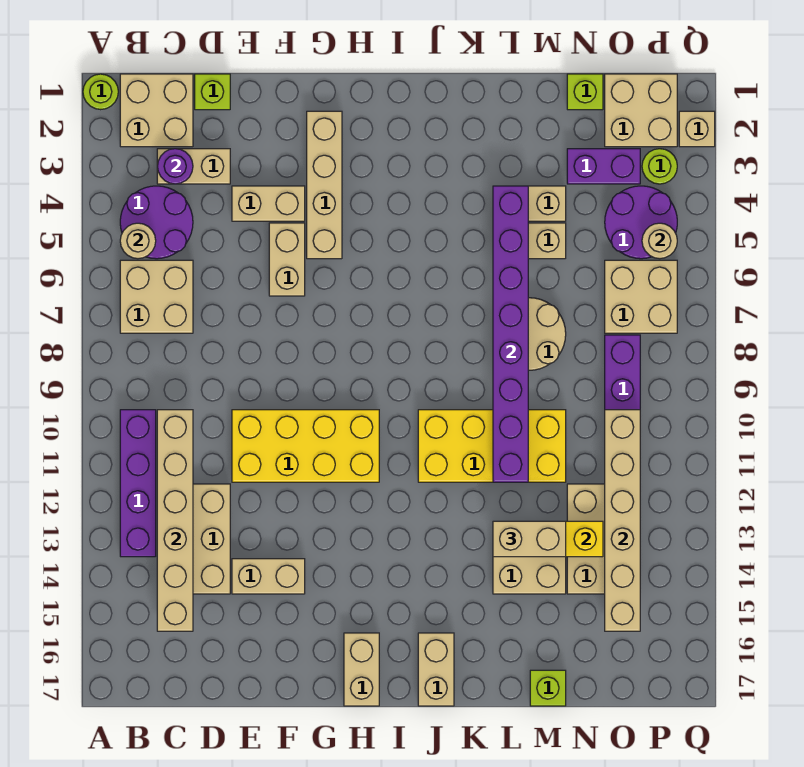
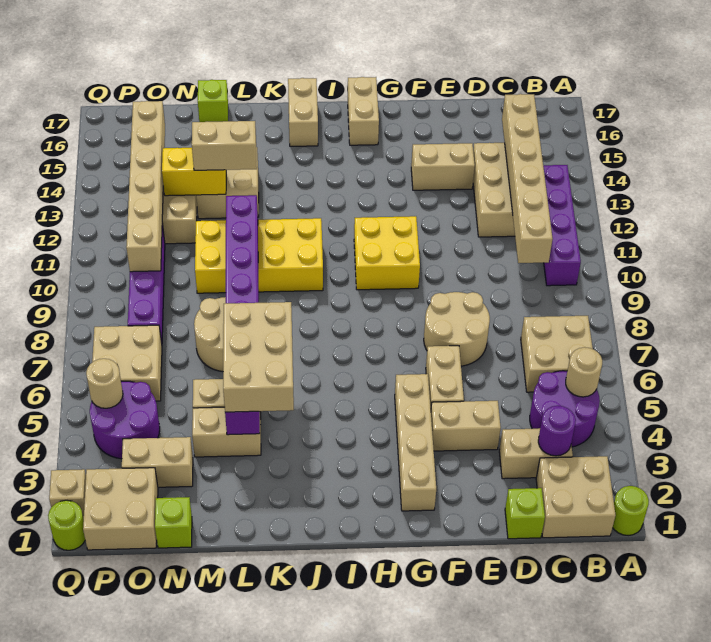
none -> tan 2x2 round brick [424,292,490,366]
yellow 2x4 brick [232,410,379,482] -> yellow 2x2 brick [354,216,420,290]
none -> tan 2x3 brick [223,302,294,412]
purple 1x2 brick [567,149,640,184] -> tan 1x2 brick [122,437,193,487]
lime 1x1 round brick [642,149,677,184] -> lime 1x1 round brick moved to [48,500,85,550]

